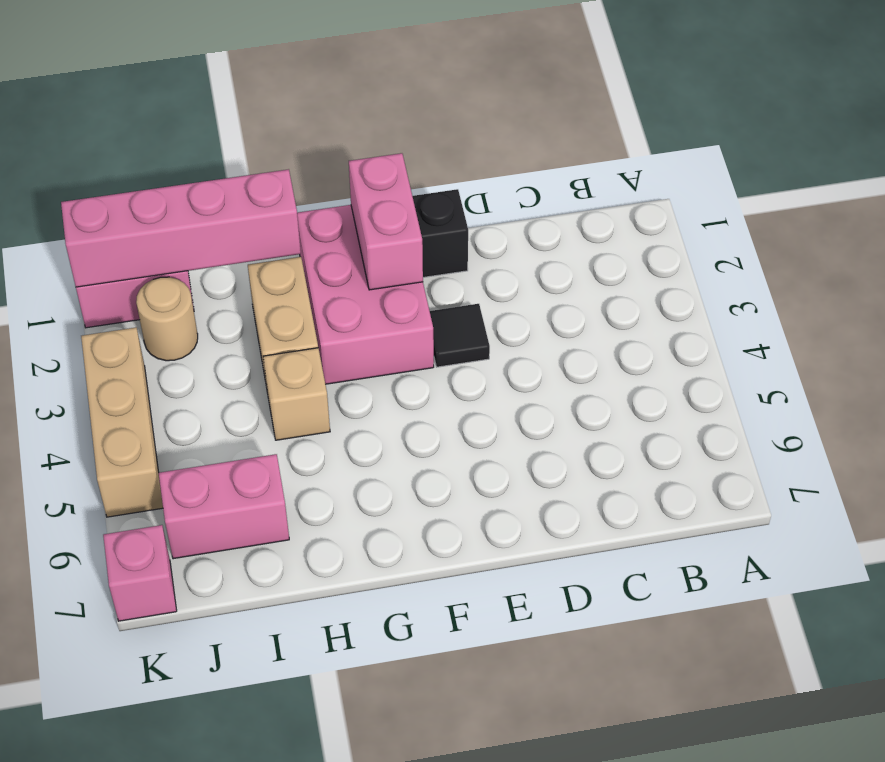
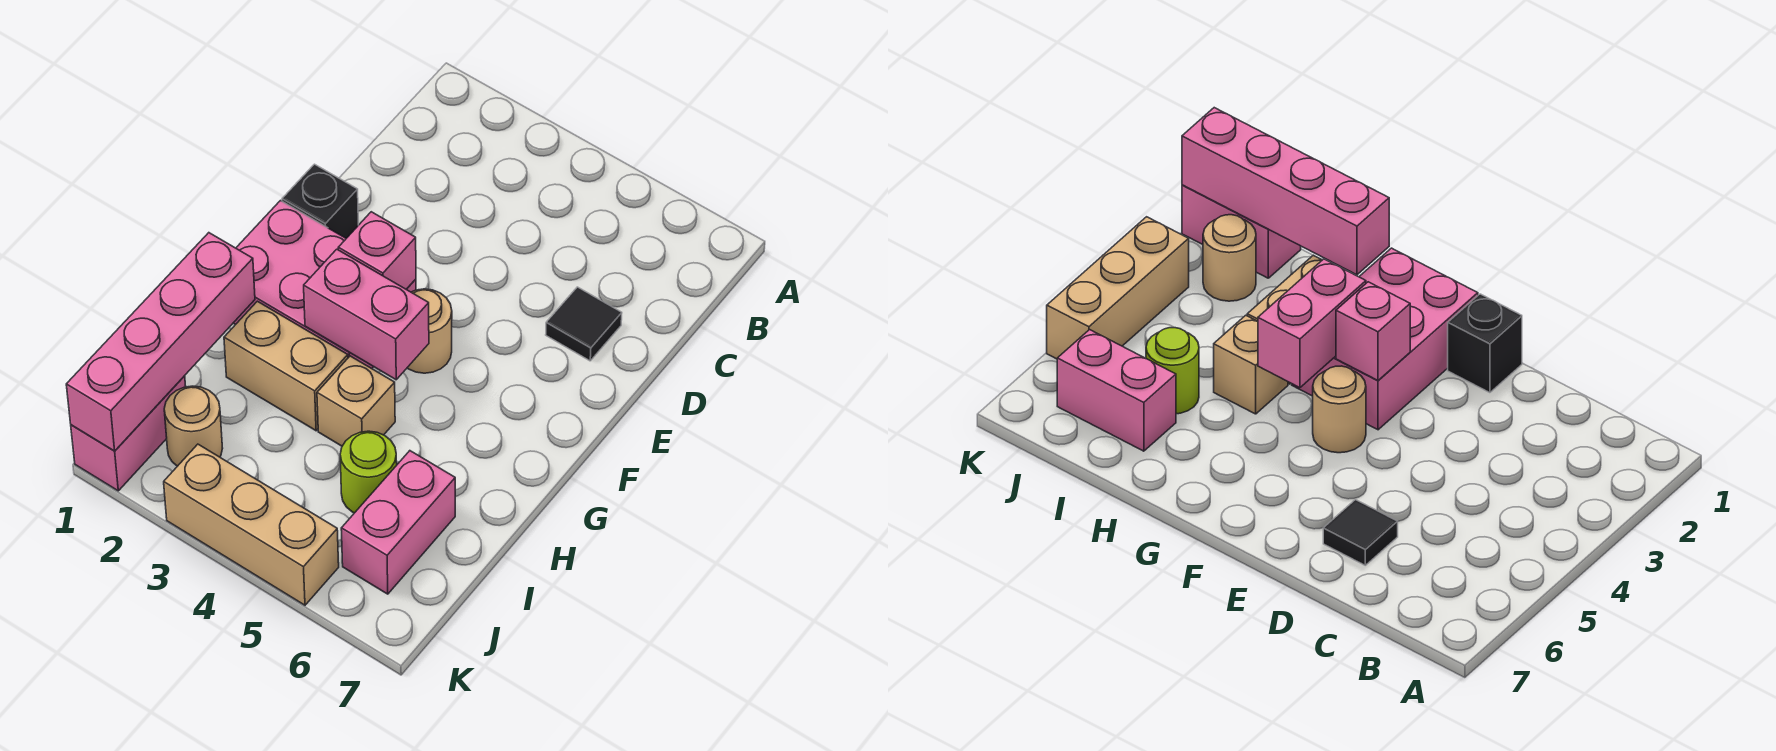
black 1x1 tile [430,304,490,367] -> black 1x1 tile moved to [546,287,622,361]
pink 1x2 brick [349,153,423,290] -> pink 1x2 brick moved to [304,249,429,380]
none -> tan 1x1 round brick [407,289,452,373]
none -> lime 1x1 round brick [340,431,397,513]
pink 1x1 brick [103,525,177,621] -> pink 1x1 brick moved to [338,212,416,289]

